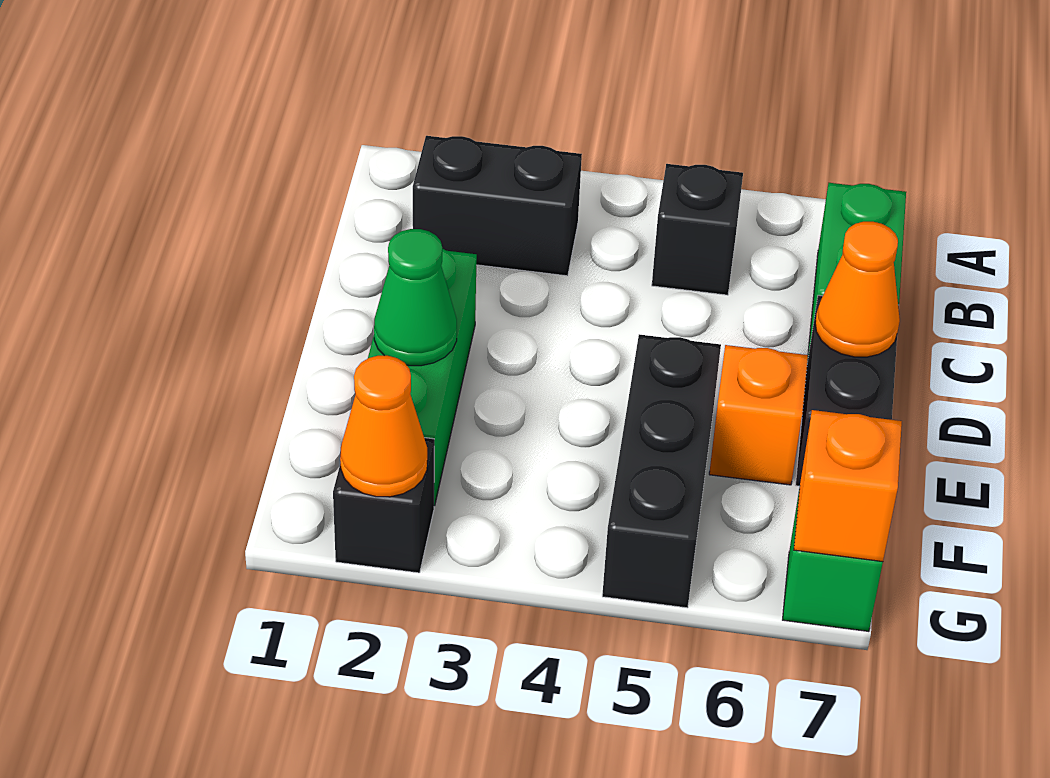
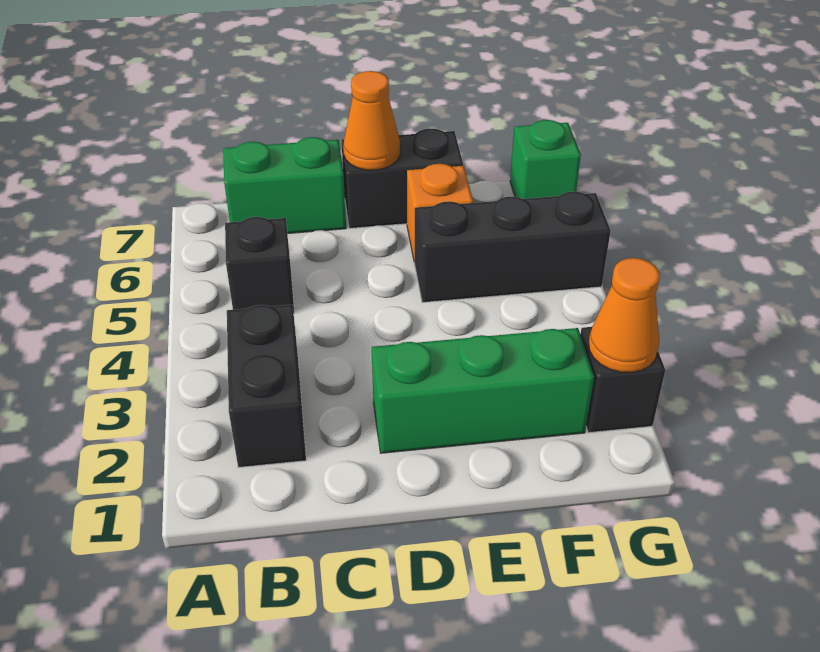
green 1x1 cone [374,229,457,366] -> none
orange 1x1 brick [794,410,902,562] -> none

